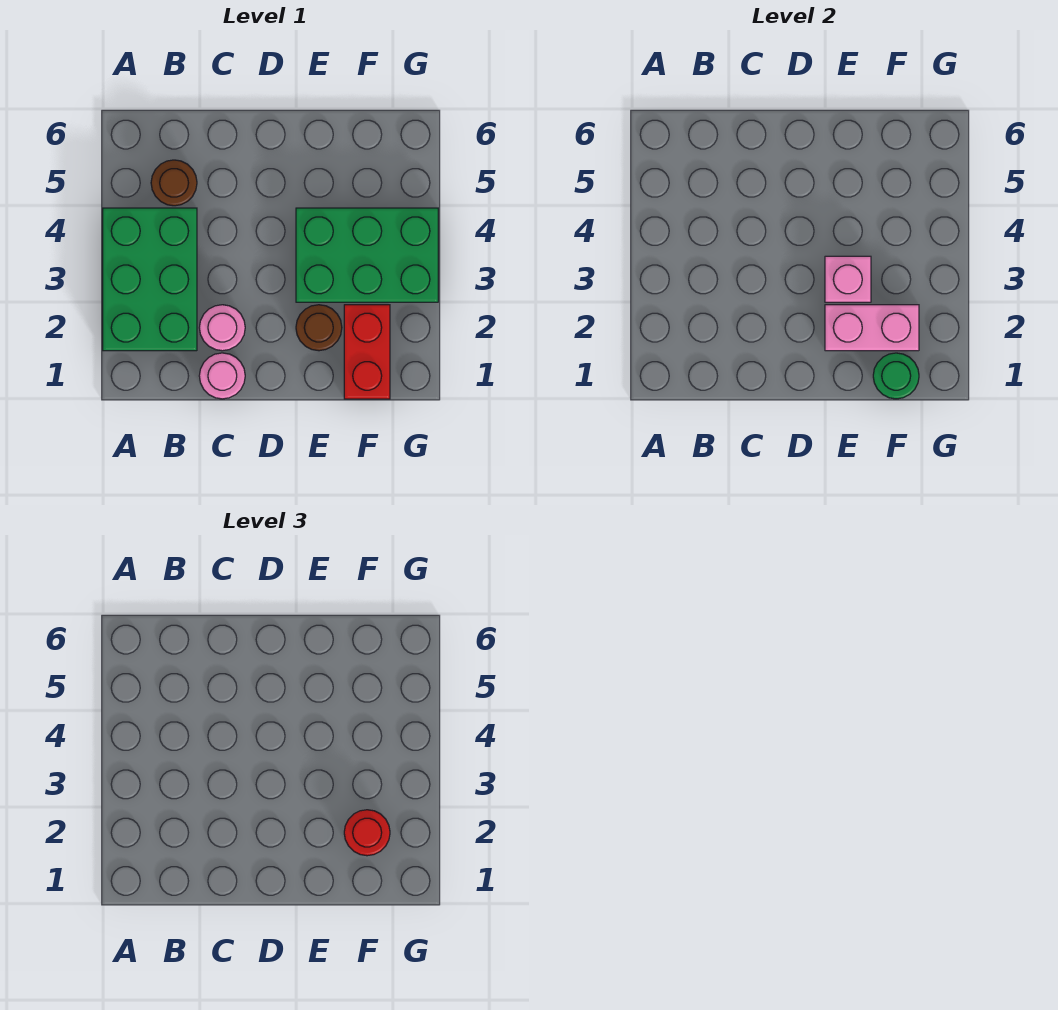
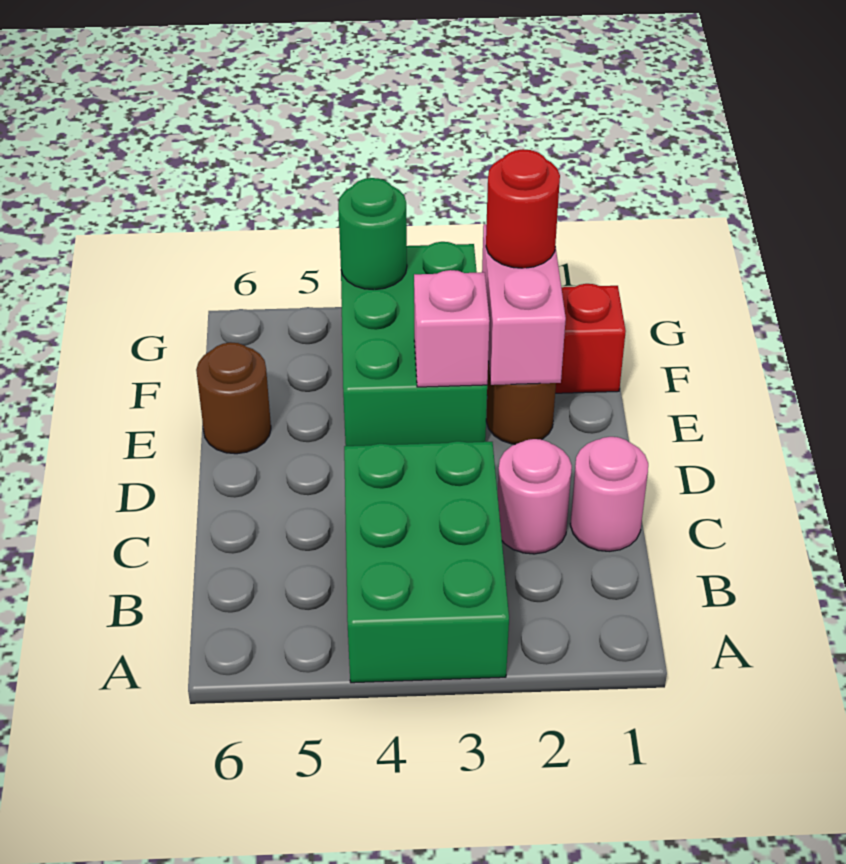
green 2x3 brick [103,208,197,351] -> green 2x3 brick turned to [344,441,509,683]
brown 1x1 round brick [151,160,197,206] -> brown 1x1 round brick moved to [196,342,271,454]
green 1x1 round brick [873,353,919,399] -> green 1x1 round brick moved to [338,178,407,290]

